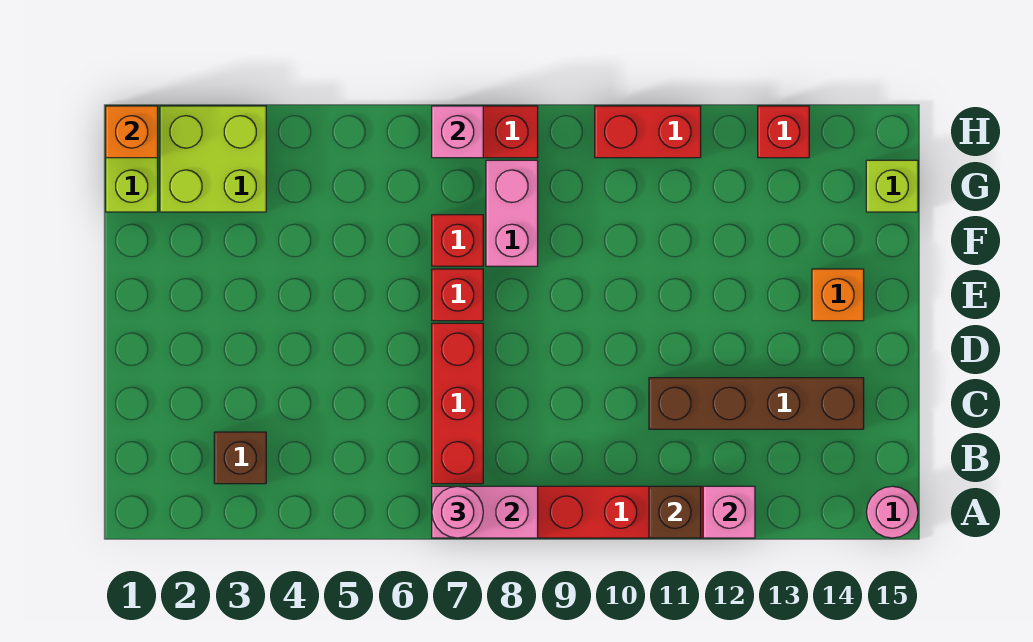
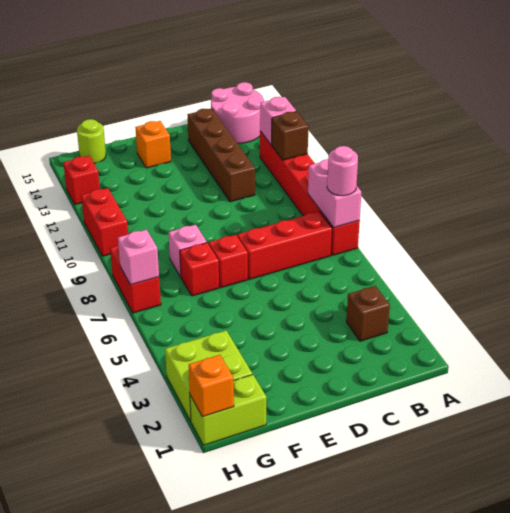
pink 1x1 round brick [866,486,918,538] -> pink 2x2 round brick [211,82,264,143]
pink 1x2 brick [486,160,538,266] -> pink 1x1 brick [169,225,207,277]
lime 1x1 brick [866,160,918,212] -> lime 1x1 round brick [77,119,106,163]

